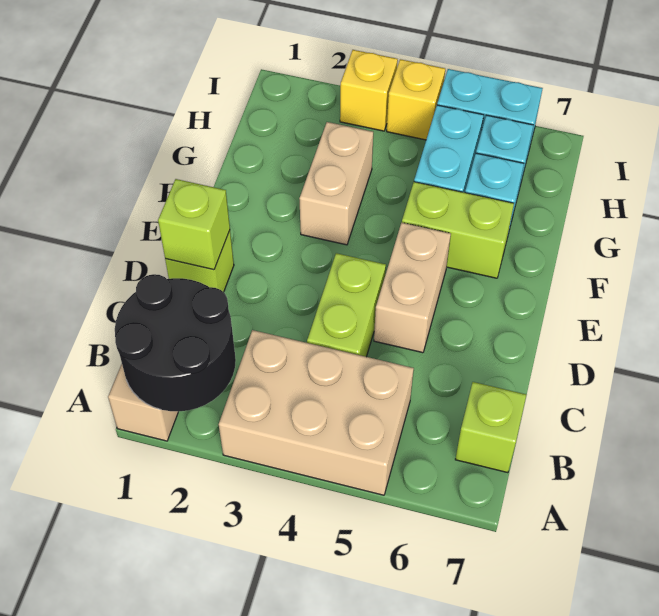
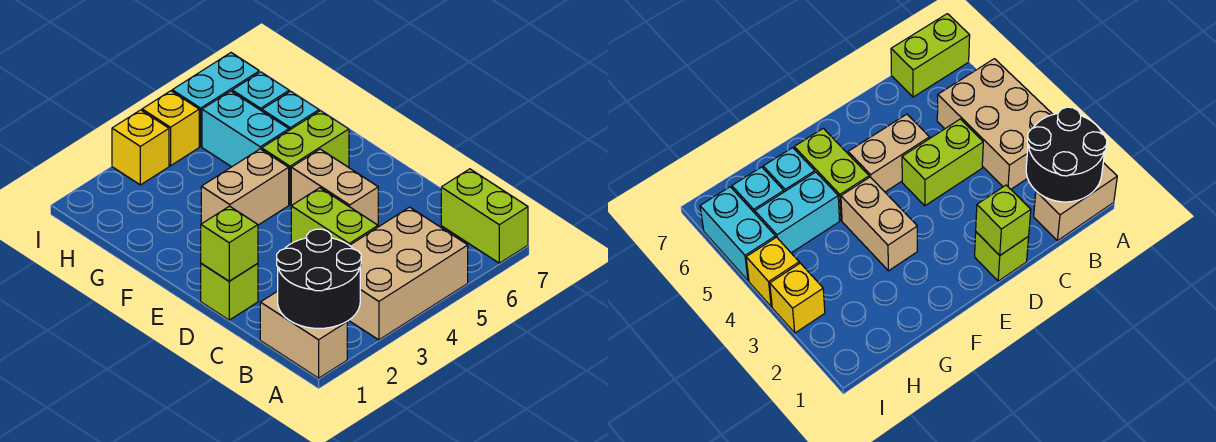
lime 1x1 brick [455,382,527,473] -> lime 1x2 brick [441,169,528,263]
tan 1x2 brick [299,122,373,245] -> tan 1x2 brick turned to [201,149,289,225]

